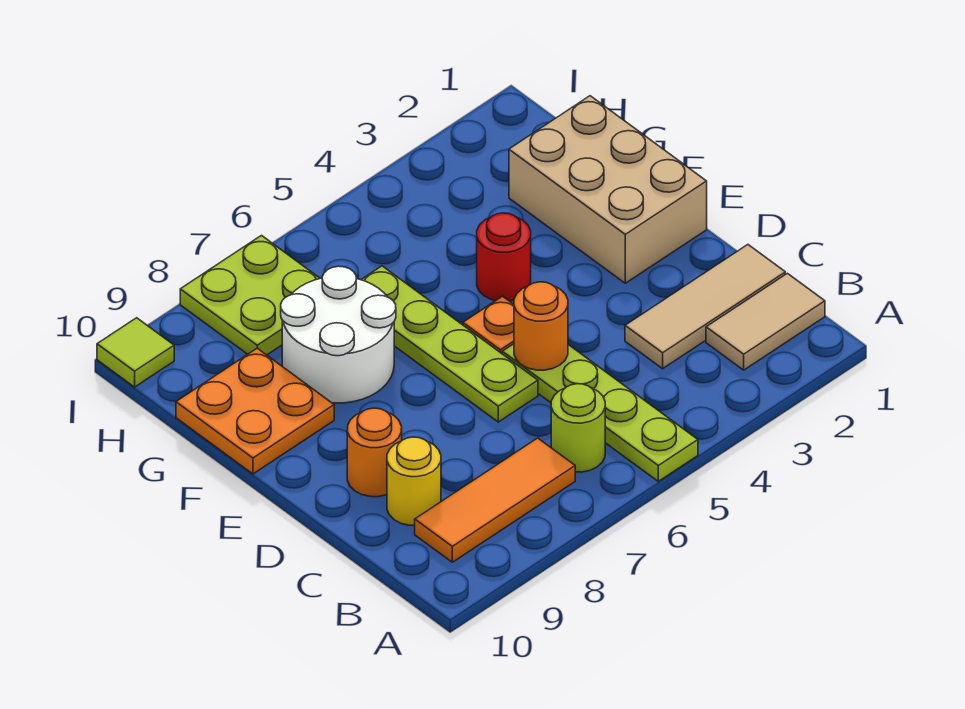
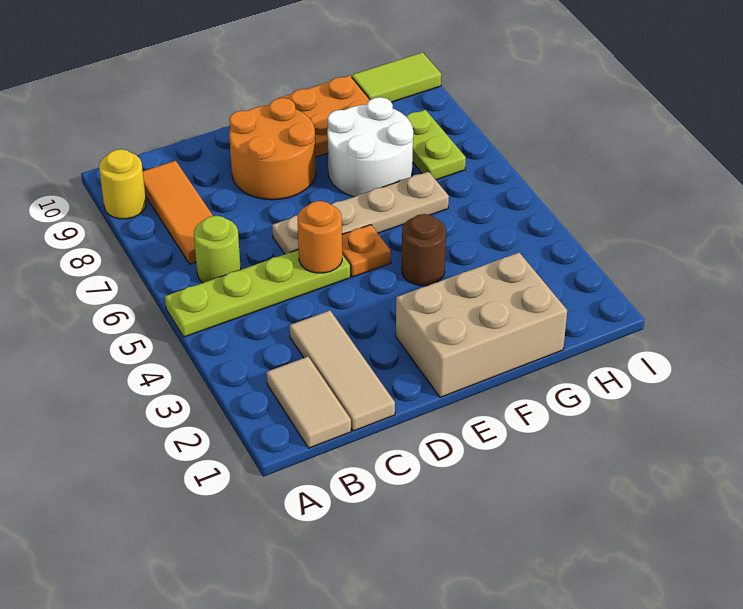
yellow 1x1 round brick [387,437,441,526] -> yellow 1x1 round brick moved to [99,149,146,219]
lime 1x4 plate [361,266,538,422] -> tan 1x4 plate [272,172,449,254]
orange 1x1 round brick [347,408,402,497] -> orange 2x2 round brick [229,98,316,200]
red 1x1 round brick [477,213,531,301] -> brown 1x1 round brick [401,214,446,286]
lime 2x2 plate [180,236,320,355] -> lime 1x2 plate [406,110,466,180]
lime 1x1 tile [97,318,174,387] -> lime 1x2 tile [352,52,441,102]

